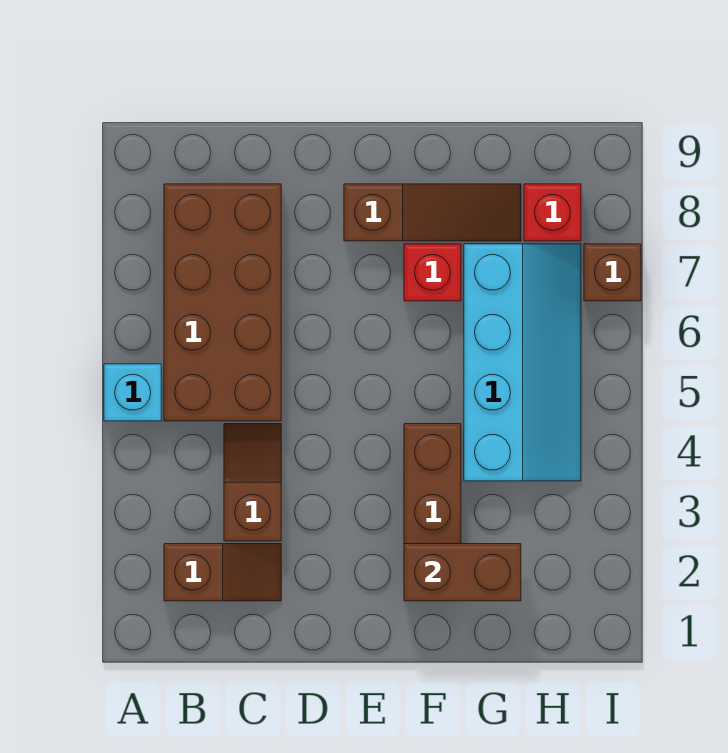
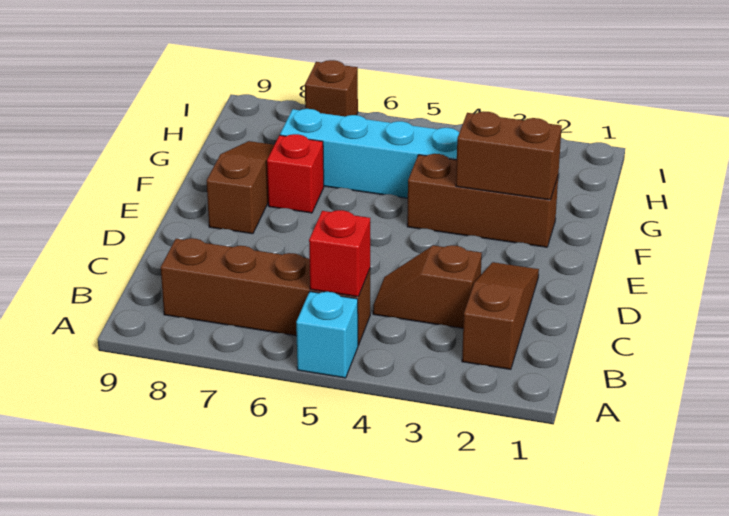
brown 1x2 slope [164,544,281,601] -> brown 1x3 slope [462,262,539,369]
brown 2x4 brick [164,184,281,421] -> brown 1x4 brick [161,238,370,345]
brown 1x2 brick [404,544,521,601] -> brown 1x2 brick turned to [456,111,562,200]
red 1x1 brick [524,184,581,241] -> red 1x1 brick moved to [309,210,370,297]

